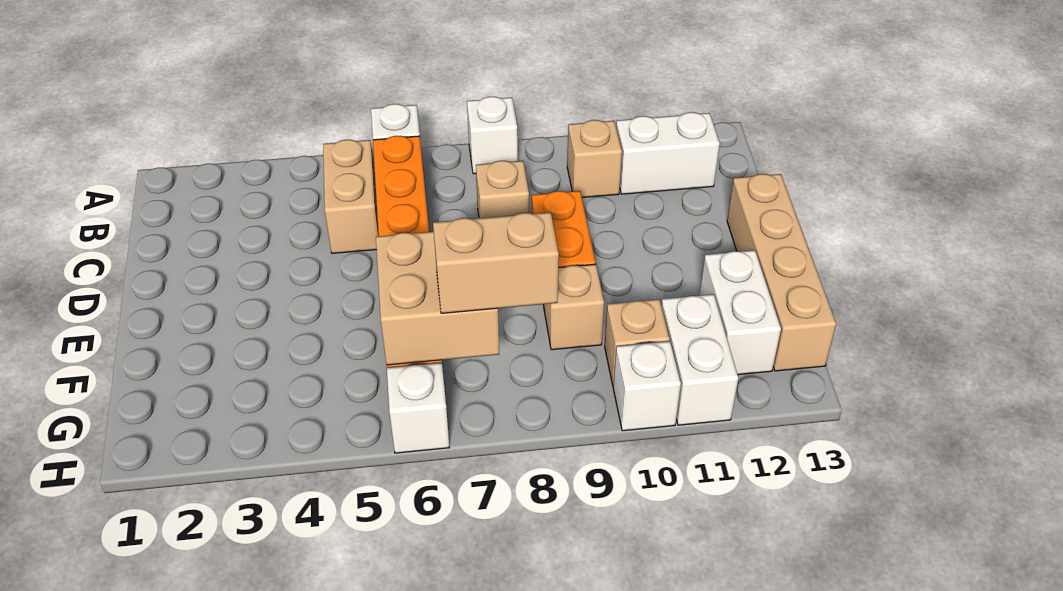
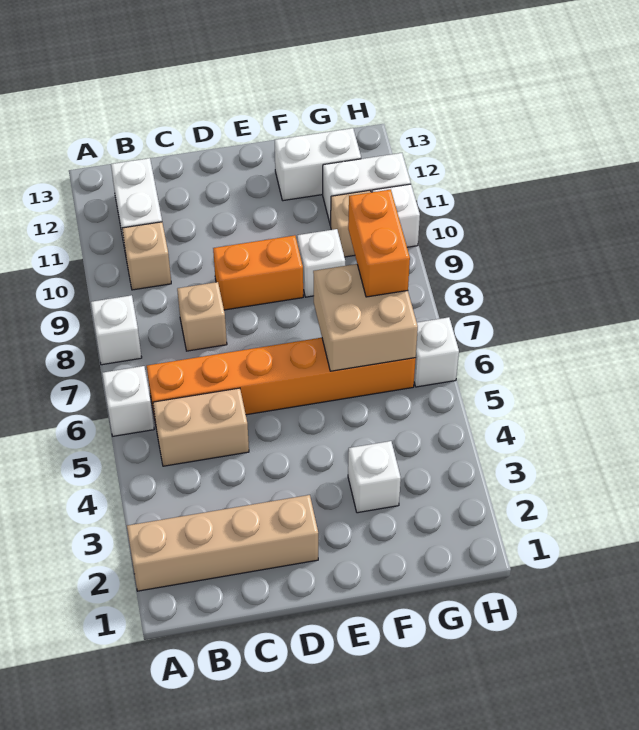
tan 1x4 brick [727,174,836,371] -> tan 1x4 brick moved to [127,495,318,591]
none -> white 1x1 brick [348,441,401,513]
tan 1x1 brick [544,264,604,350] -> white 1x1 brick [297,229,345,297]
tan 1x2 brick [433,212,559,313] -> orange 1x2 brick [348,190,410,297]

